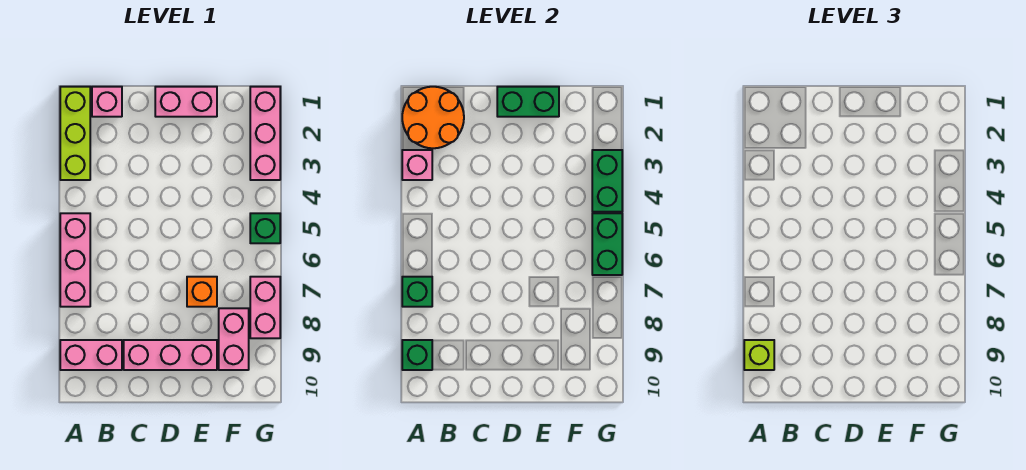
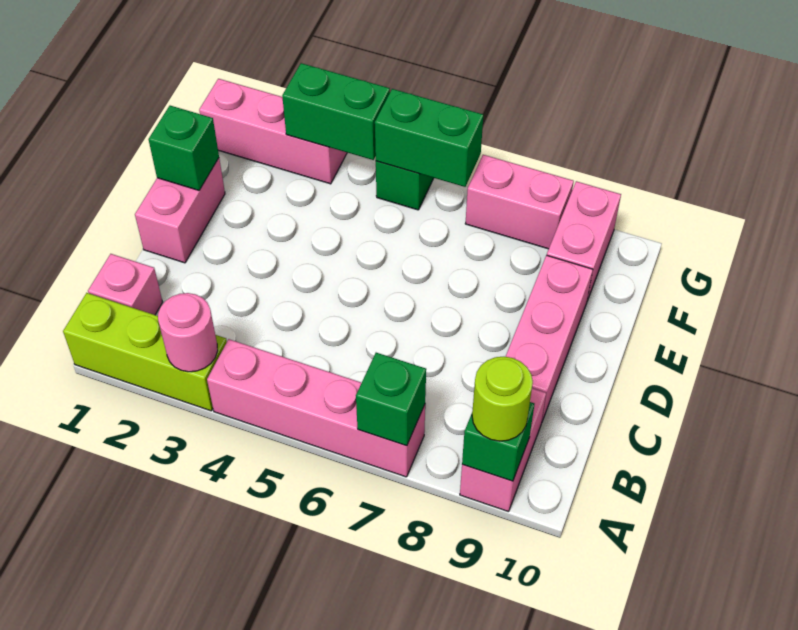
orange 2x2 round brick [402,87,464,148] -> none
pink 1x1 brick [402,150,432,180] -> pink 1x1 round brick [158,293,218,372]
pink 1x3 brick [60,213,90,307] -> pink 1x4 brick [207,339,425,477]
lime 1x1 brick [744,340,774,370] -> lime 1x1 round brick [472,357,533,441]
green 1x2 brick [497,87,559,117] -> green 1x1 brick [148,106,219,190]
orange 1x1 brick [187,277,217,307] -> none
pink 1x2 brick [219,308,249,370] -> pink 1x2 brick turned to [547,181,621,301]

